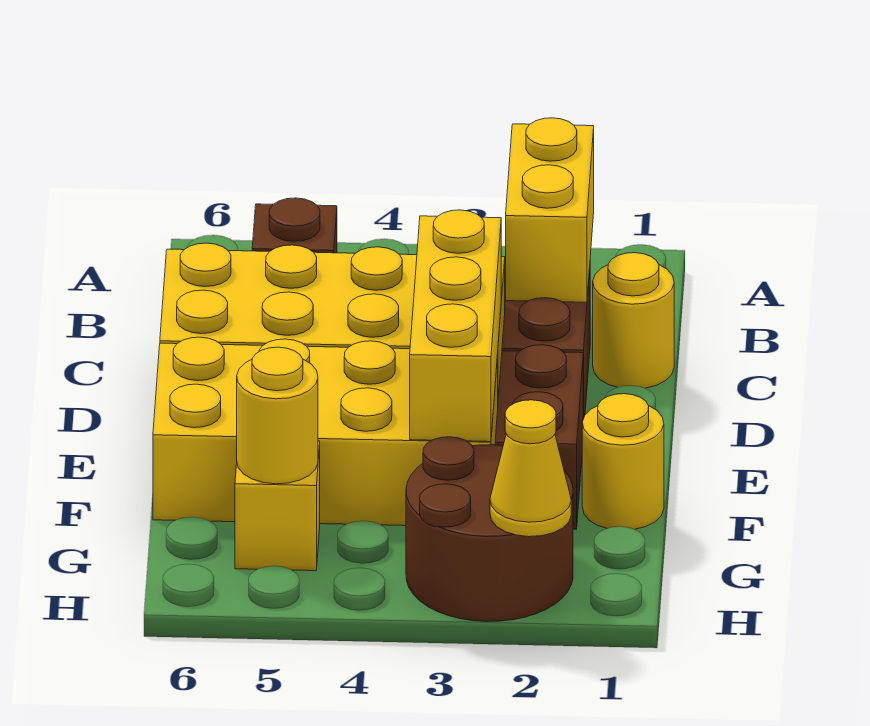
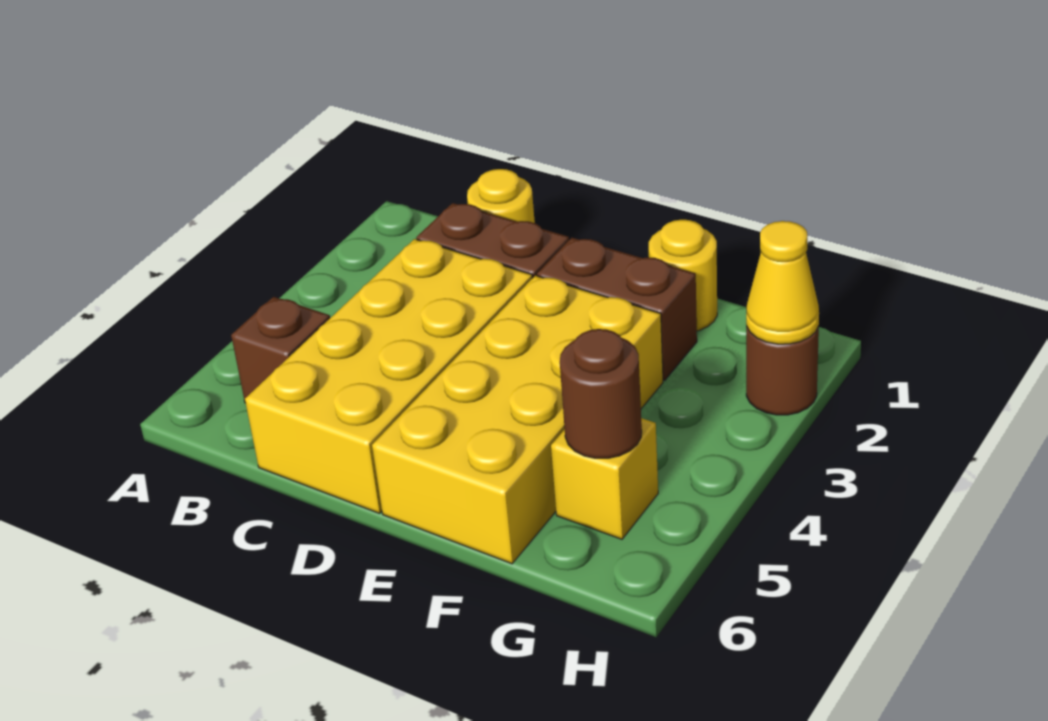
yellow 1x2 brick [506,118,594,302] -> none
yellow 1x3 brick [410,210,501,442] -> none
brown 2x2 round brick [406,437,573,622] -> brown 1x1 round brick [746,326,819,415]
yellow 1x1 round brick [237,347,318,484] -> brown 1x1 round brick [560,329,642,458]

